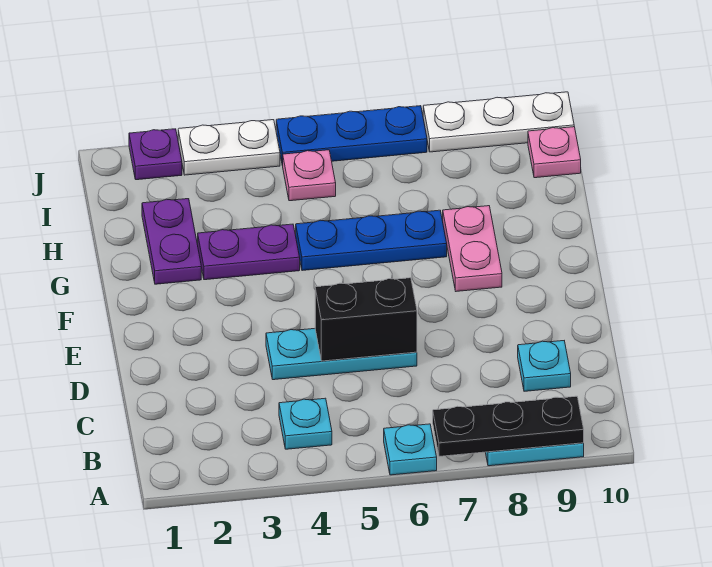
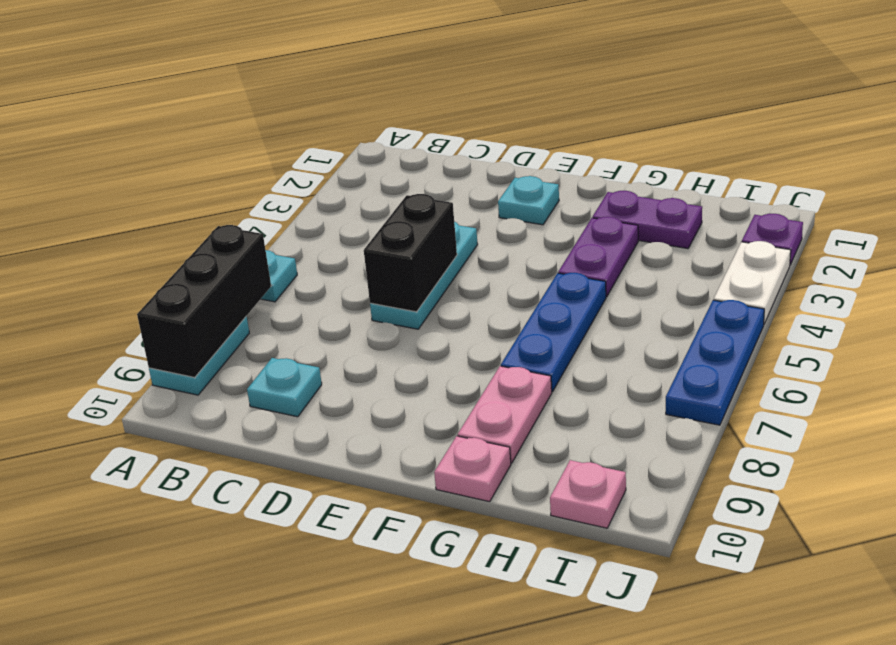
black 1x3 plate [433,396,584,456] -> black 1x3 brick [137,225,271,377]
cyan 1x1 plate [279,398,332,449] -> cyan 1x1 plate moved to [498,176,559,225]
pink 1x2 plate [443,206,502,291] -> pink 1x2 plate turned to [458,366,552,463]
pink 1x1 plate [283,150,336,201] -> pink 1x1 plate moved to [434,436,511,502]
white 1x3 plate [423,92,574,152] -> none

